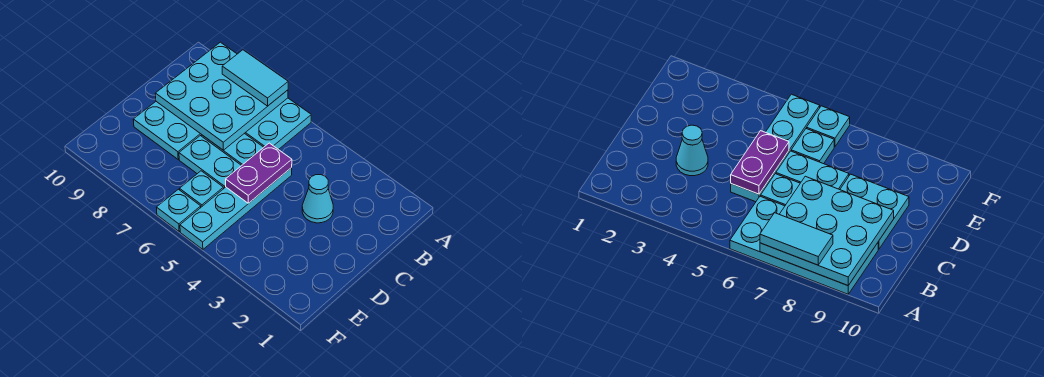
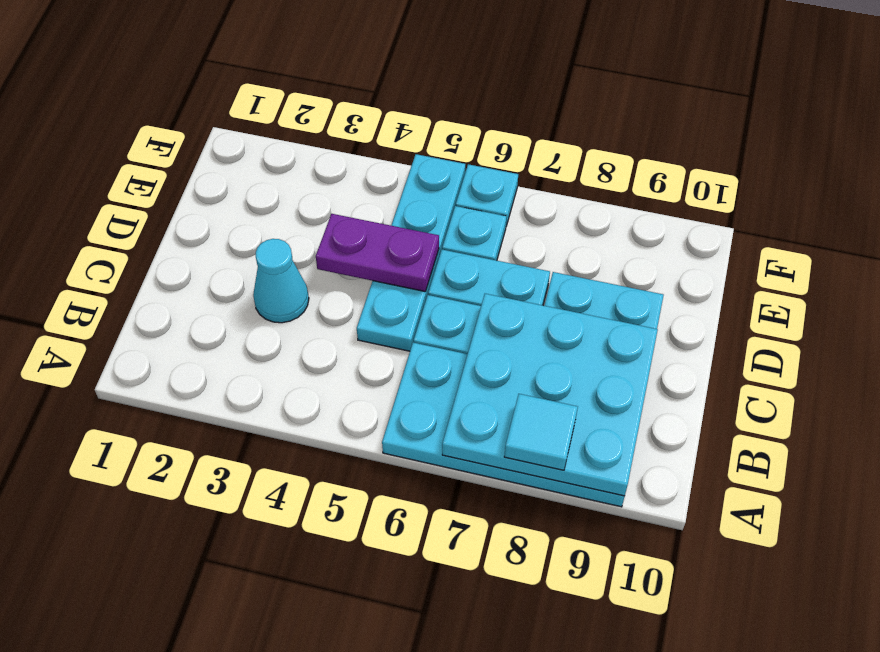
cyan 1x2 tile [222,50,288,106] -> cyan 1x1 tile [504,394,578,470]
purple 1x2 plate [226,143,292,203] -> purple 1x2 plate turned to [316,214,439,292]

